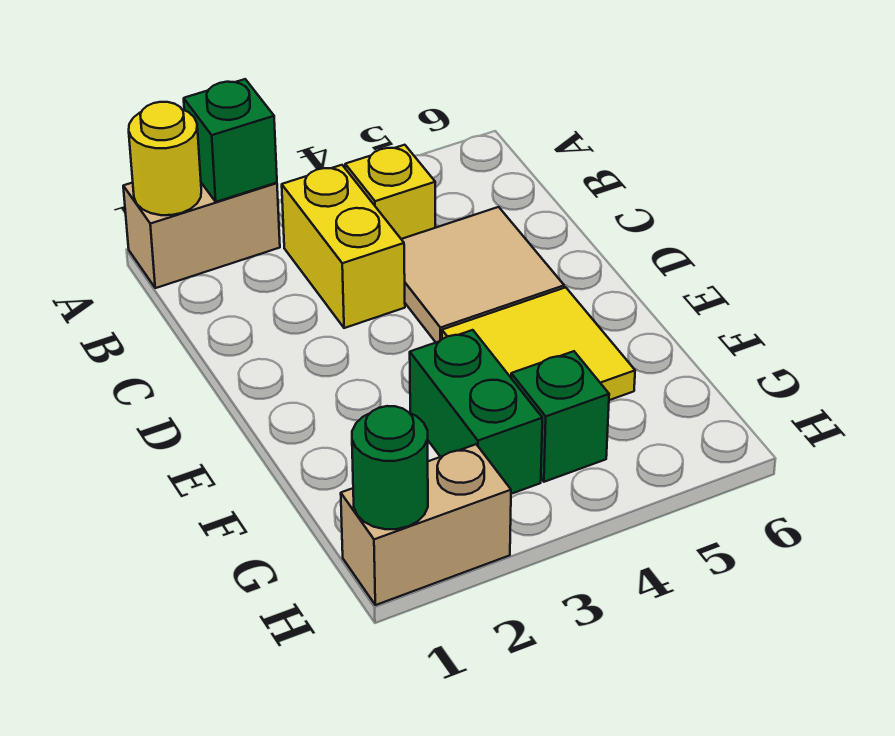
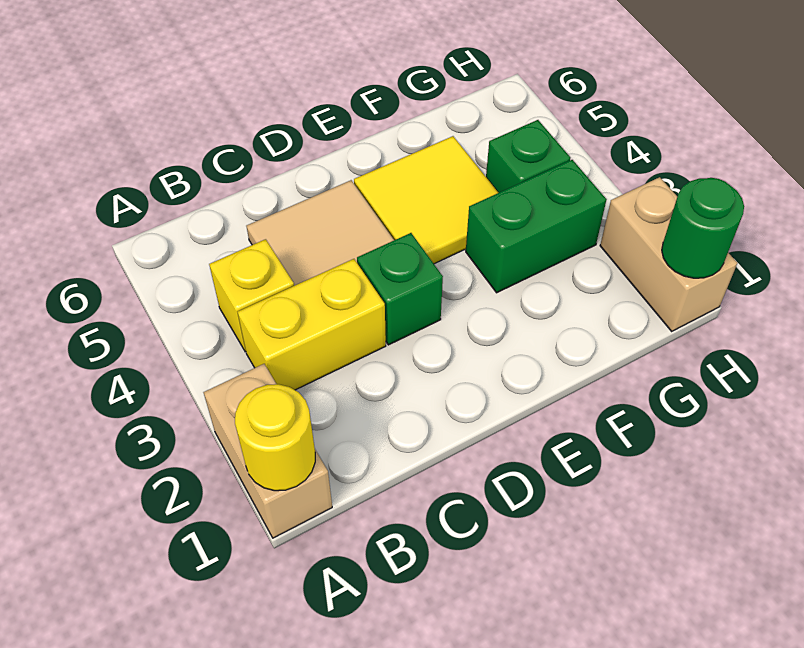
green 1x1 brick [184,79,277,202] -> green 1x1 brick moved to [357,233,443,345]

